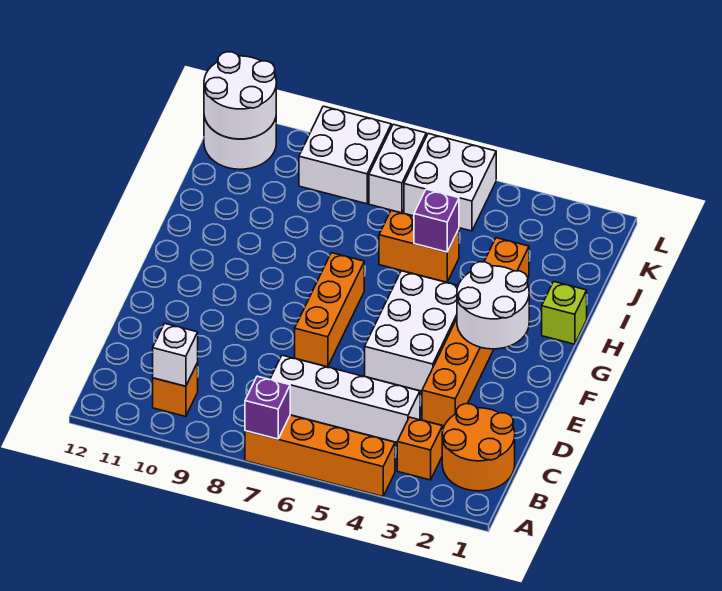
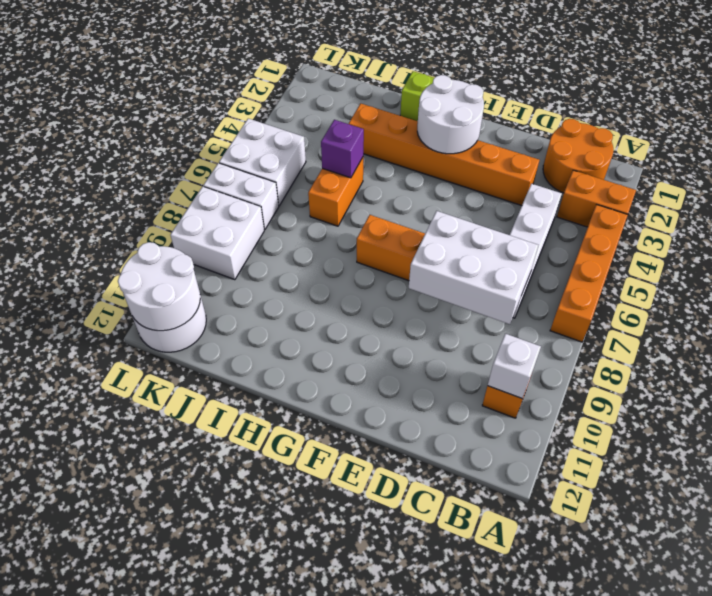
purple 1x1 brick [245,376,290,439] -> none
orange 1x1 brick [397,417,442,480] -> orange 1x2 brick [557,170,636,227]
white 2x3 brick [365,271,458,391] -> white 2x3 brick moved to [409,211,538,324]

